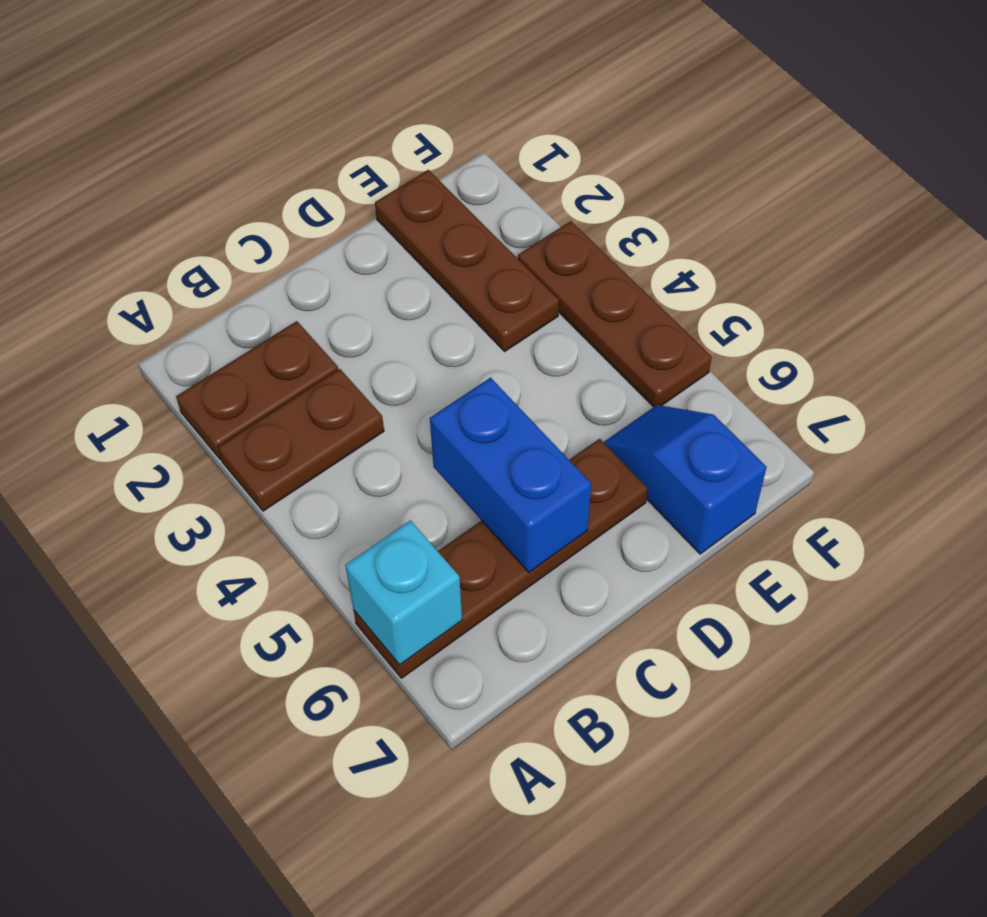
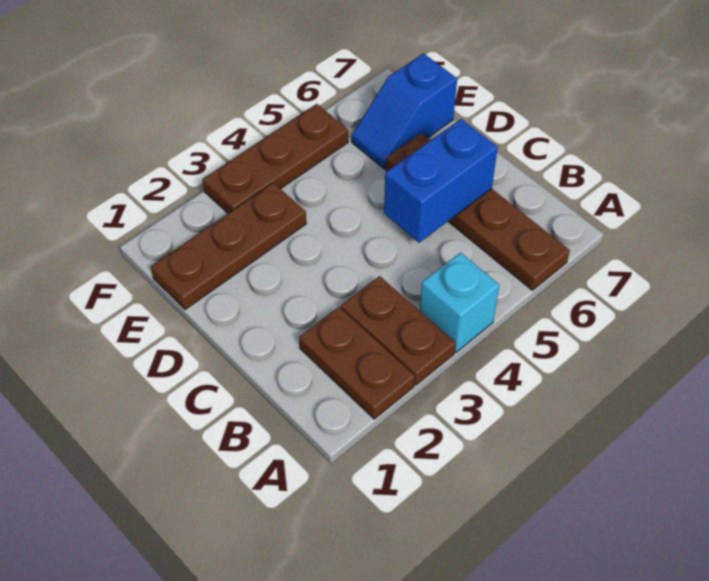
cyan 1x1 brick [345,520,462,665] -> cyan 1x1 brick moved to [420,253,499,352]

